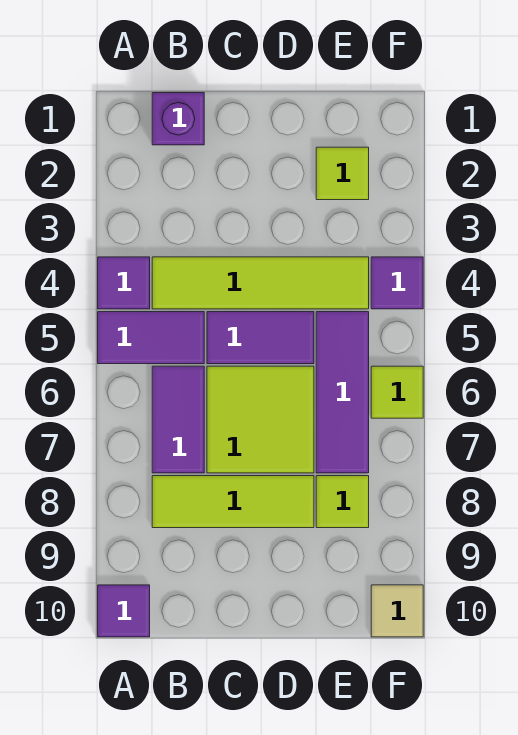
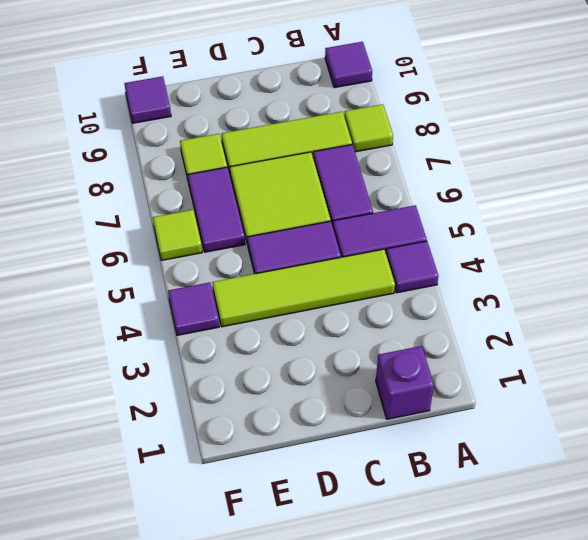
lime 1x1 tile [316,147,369,200] -> lime 1x1 tile moved to [344,104,393,152]
purple 1x3 tile [316,312,369,473] -> purple 1x2 tile [188,167,245,252]
tan 1x1 tile [371,585,423,637] -> purple 1x1 tile [124,76,171,123]

